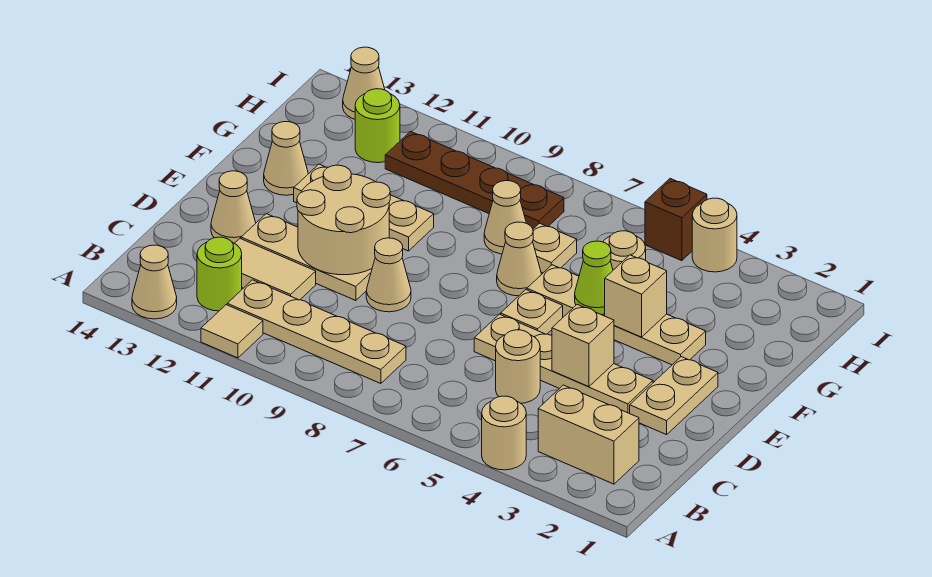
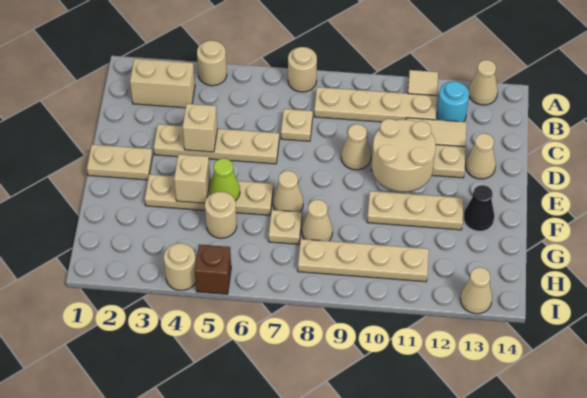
lime 1x1 round brick [197,237,242,311] -> cyan 1x1 round brick [437,81,469,122]
tan 1x1 round brick [496,330,540,403] -> tan 1x1 round brick moved to [288,47,317,92]
tan 1x2 plate [630,357,718,435] -> tan 1x2 plate turned to [87,145,153,180]
tan 1x1 plate [501,290,563,334] -> tan 1x1 plate moved to [281,109,313,141]
tan 1x1 cone [264,122,308,195] -> black 1x1 cone [464,185,495,231]
brown 1x4 plate [385,131,564,229] -> tan 1x4 plate [298,239,429,282]
lime 1x1 round brick [355,89,400,163] -> none

